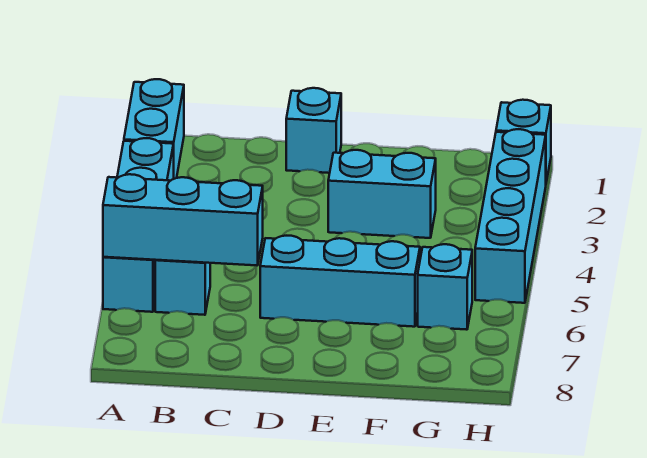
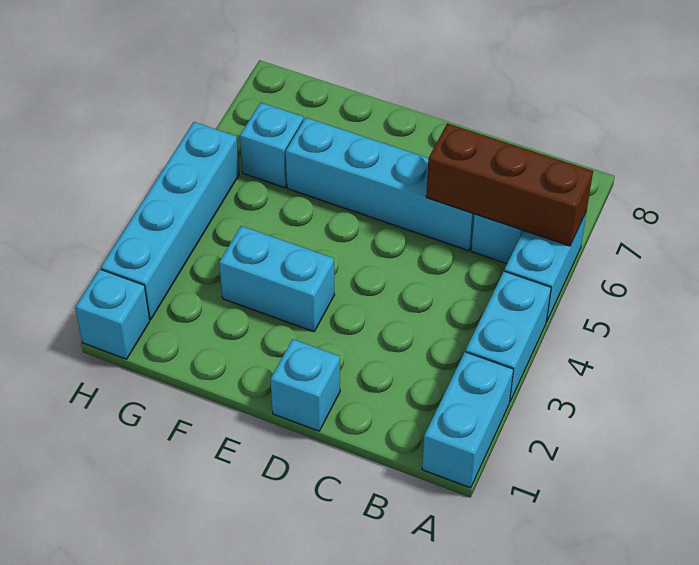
cyan 1x3 brick [103,174,263,266] -> brown 1x3 brick [426,123,593,246]
cyan 1x3 brick [260,236,420,327] -> cyan 1x4 brick [286,117,474,251]

